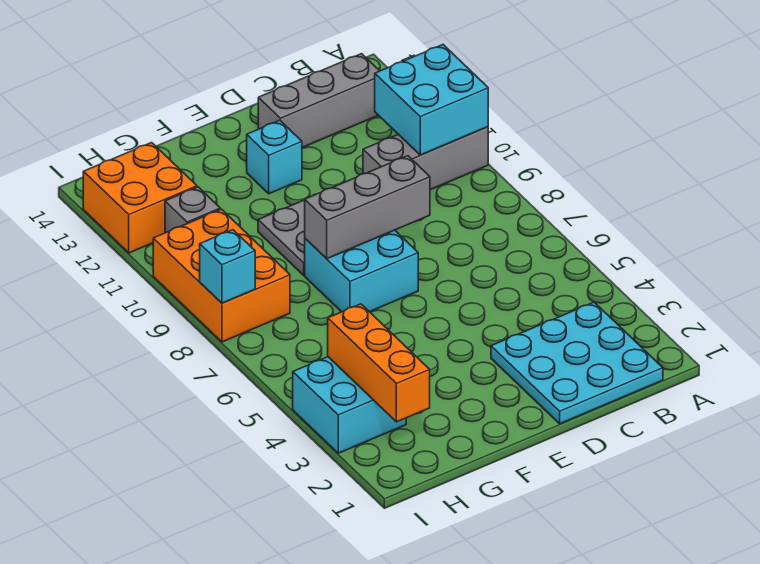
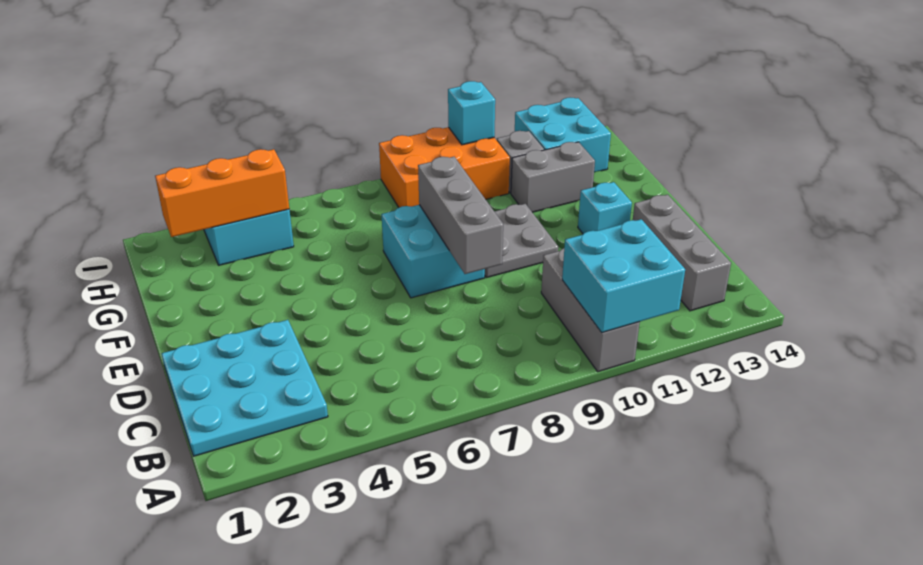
none -> grey 1x2 brick [511,142,595,212]
orange 2x2 brick [83,143,197,253] -> cyan 2x2 brick [515,98,611,172]
cyan 1x1 brick [200,230,255,303] -> cyan 1x1 brick moved to [448,81,495,145]

